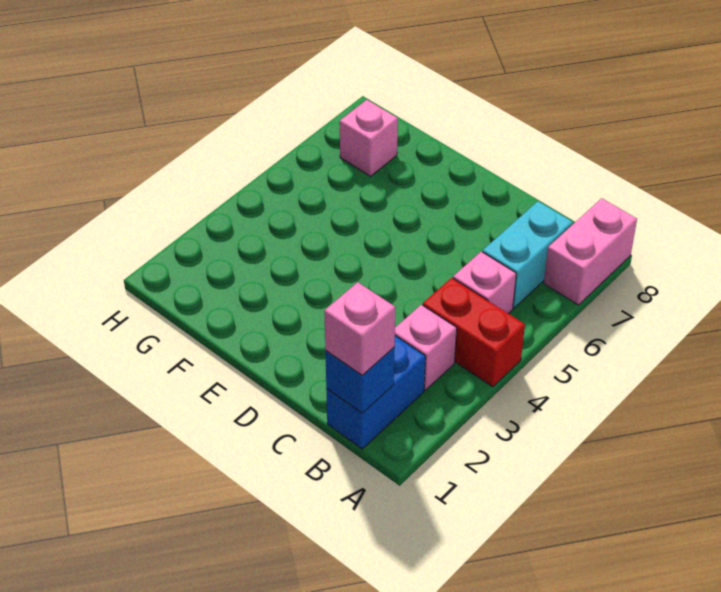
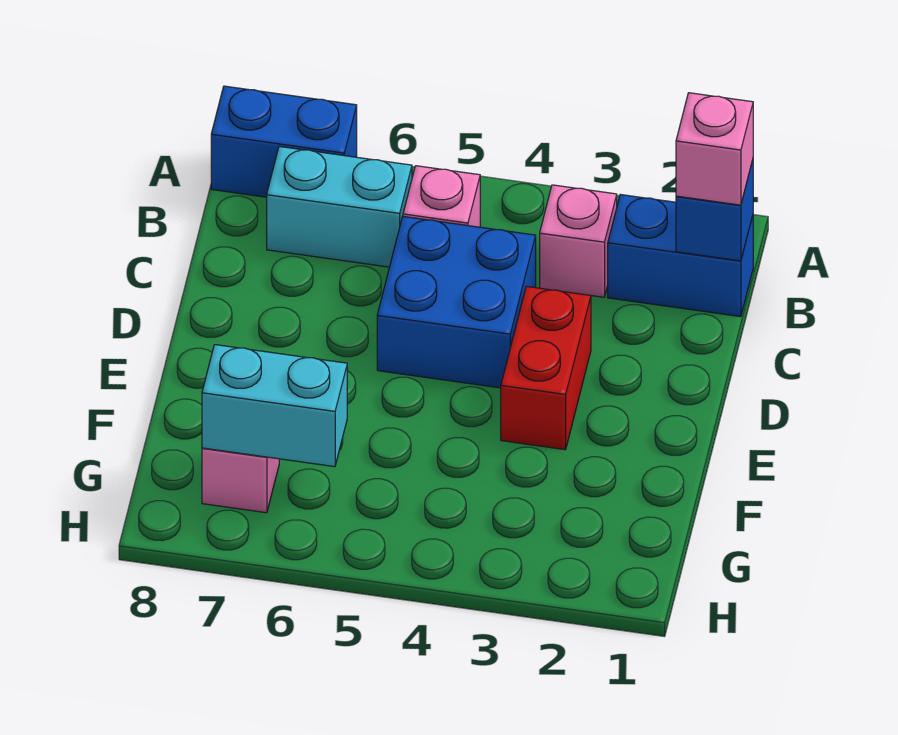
red 1x2 brick [423,278,525,387] -> red 1x2 brick moved to [501,286,591,450]
pink 1x2 brick [544,198,637,305] -> blue 1x2 brick [211,86,357,197]
none -> blue 2x2 brick [377,217,536,388]
none -> cyan 1x2 brick [202,345,347,467]

